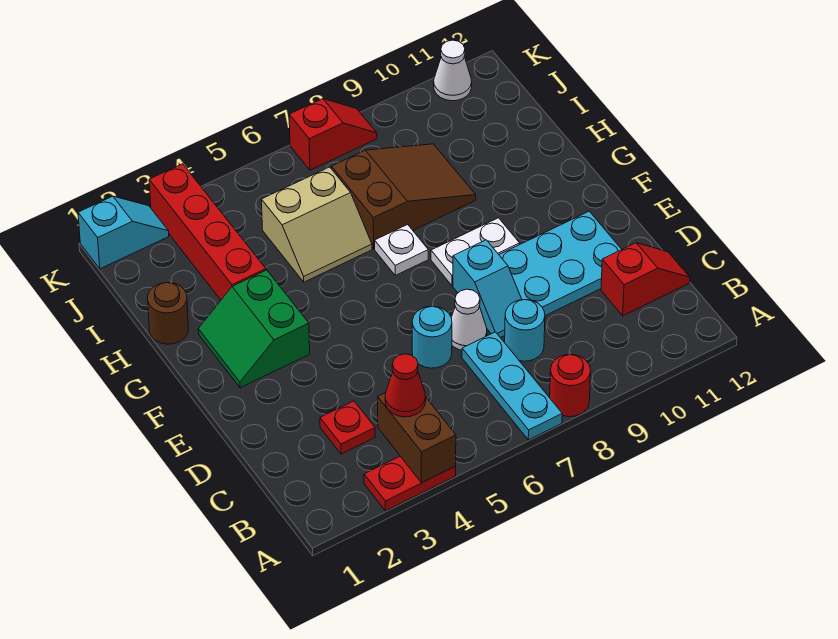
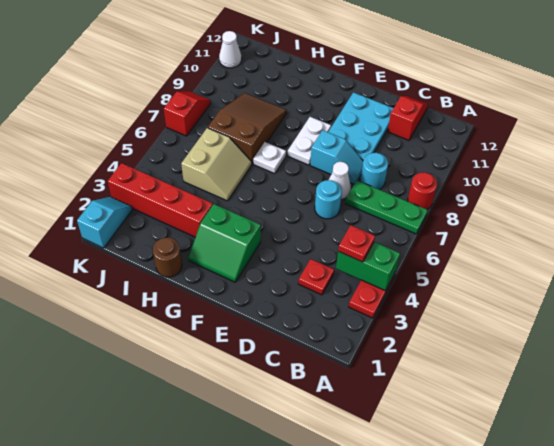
brown 1x2 brick [378,393,456,483] -> green 1x2 brick [336,242,400,291]
cyan 1x3 plate [462,332,562,440] -> green 1x3 plate [345,180,428,234]
red 1x1 cone [385,354,426,417] -> red 1x1 plate [338,225,375,262]

